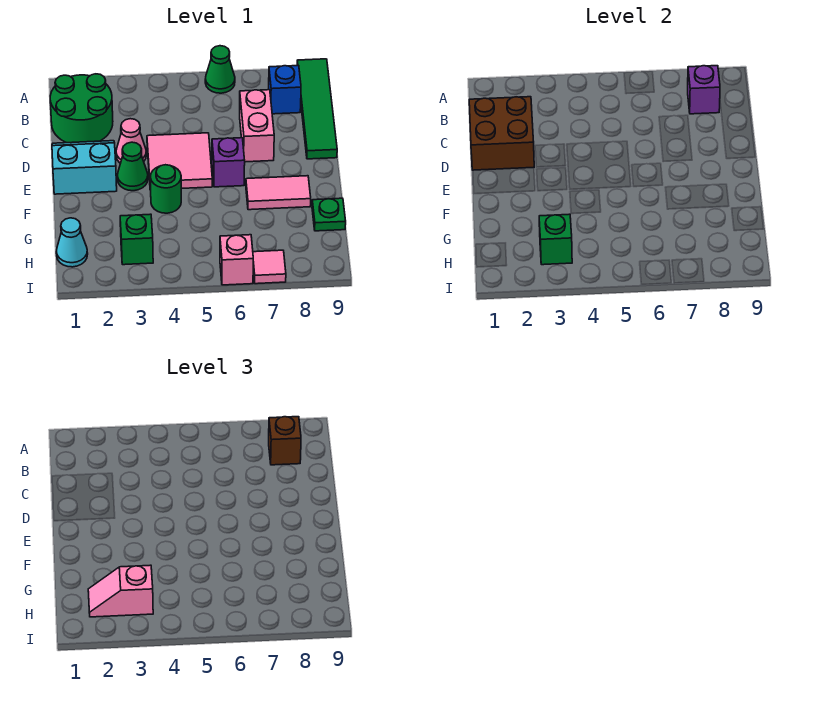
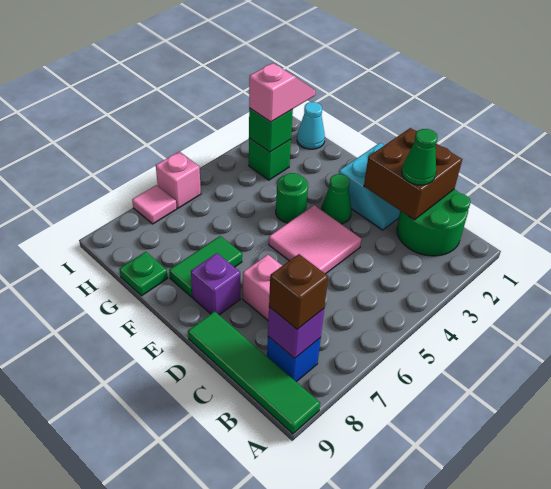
green 1x1 cone [205,46,235,93] -> green 1x1 cone moved to [402,129,438,185]
pink 1x1 cone [116,119,146,163] -> none
purple 1x1 brick [212,138,245,187] -> purple 1x1 brick moved to [191,253,240,315]
pink 1x2 tile [246,176,311,210] -> green 1x2 tile [169,236,242,297]

